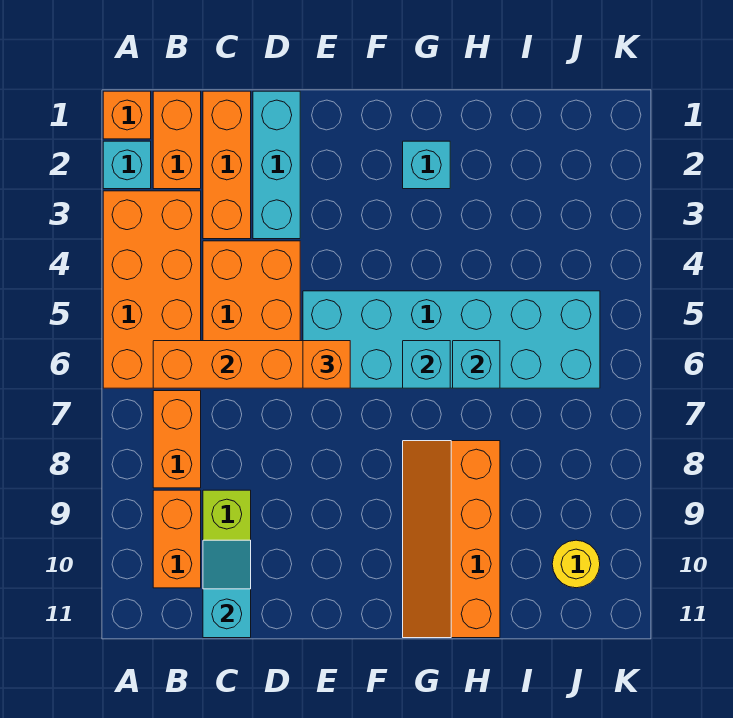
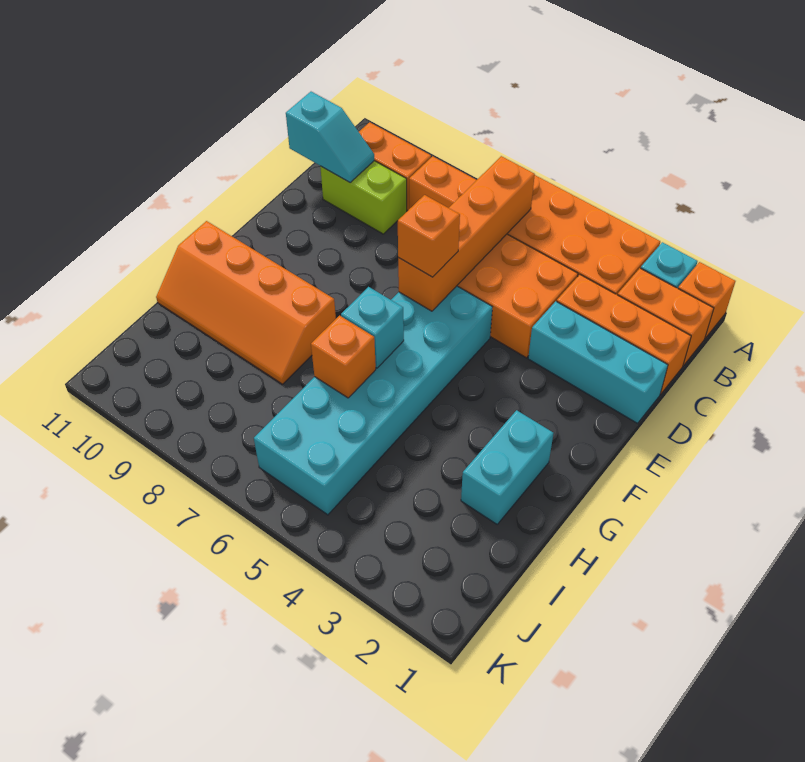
cyan 1x1 brick [403,141,450,189] -> cyan 1x2 brick [461,410,553,524]
orange 2x4 slope [403,441,500,638] -> orange 2x4 slope turned to [156,221,336,384]
cyan 1x1 brick [453,341,500,388] -> orange 1x1 brick [311,316,376,398]
yellow 1x1 round brick [552,540,600,588] -> none

